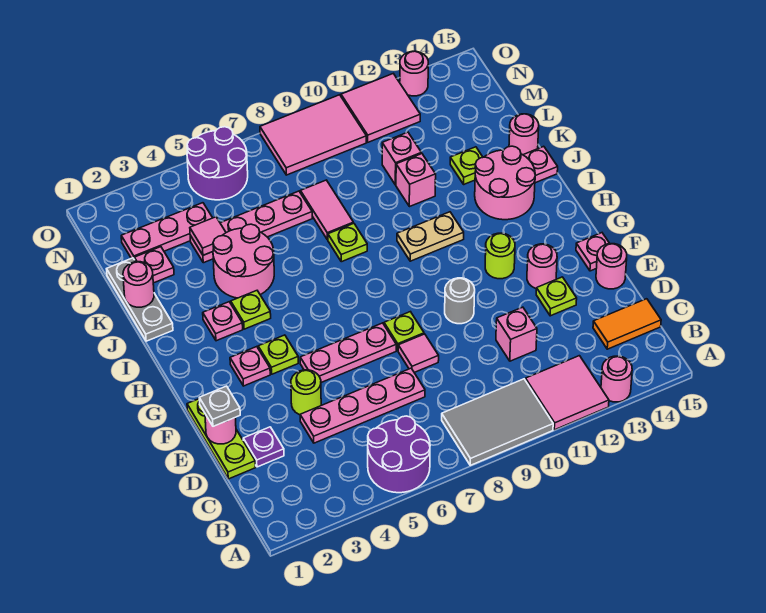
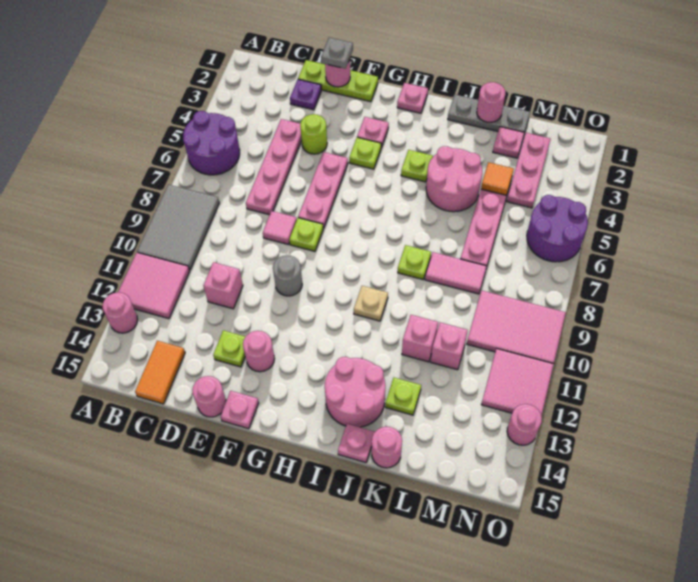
lime 1x1 round brick [485,233,515,279] -> none
pink 1x1 plate [203,302,243,341] -> pink 1x1 plate moved to [397,83,428,113]
tan 1x2 plate [397,212,464,261] -> tan 1x1 plate [354,286,388,321]
pink 1x1 tile [190,217,226,255] -> orange 1x1 tile [481,162,514,195]
pink 2x3 tile [260,95,366,175] -> pink 2x3 tile turned to [467,291,566,364]

